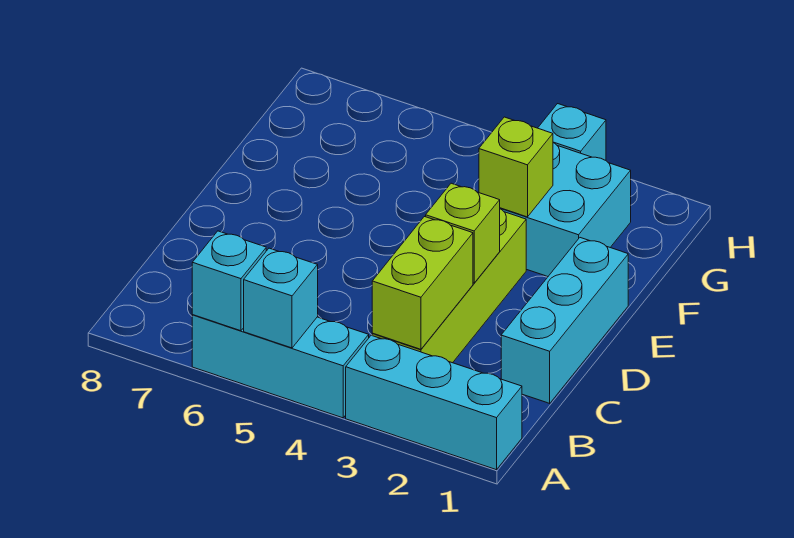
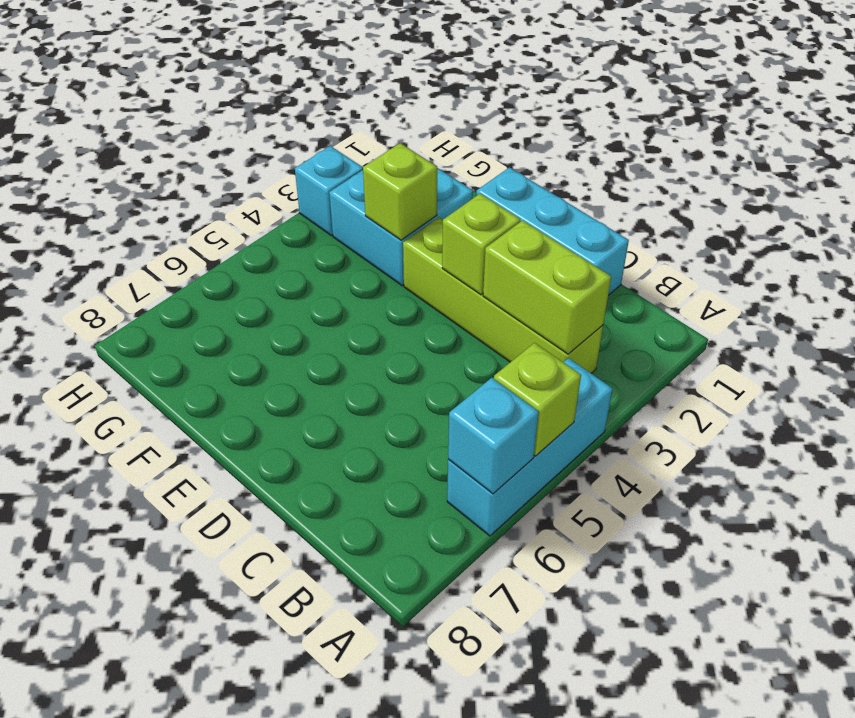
cyan 1x3 brick [346,335,522,470] -> none
cyan 1x1 brick [244,248,318,348] -> lime 1x1 brick [494,343,581,456]

